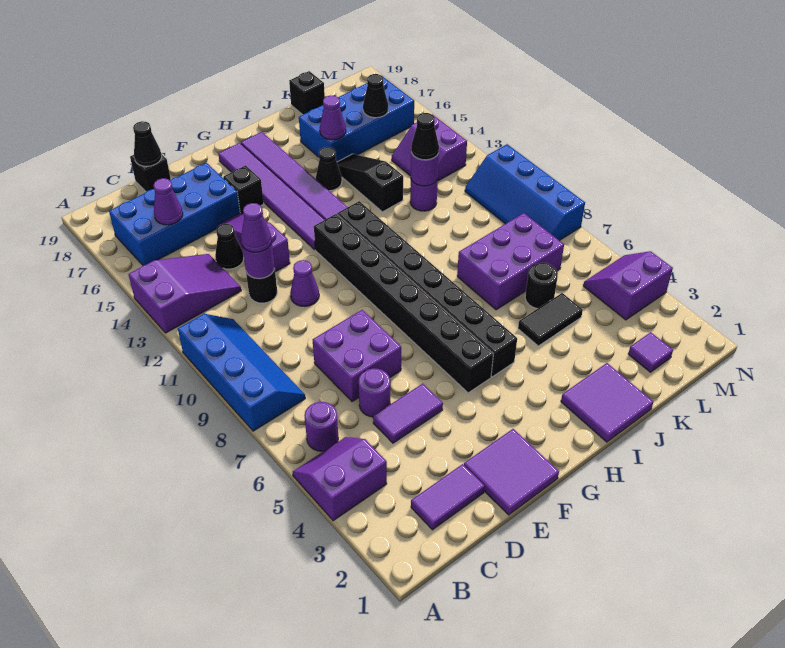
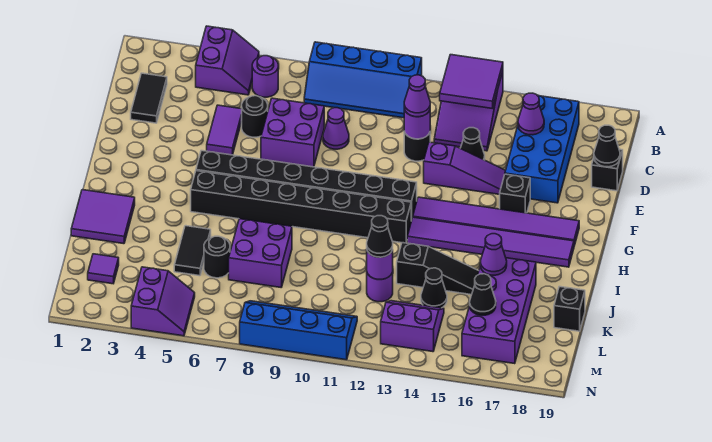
purple 1x2 tile [411,464,485,530] -> black 1x2 tile [131,73,167,123]
purple 1x1 round brick [358,368,390,417] -> black 1x1 round brick [242,96,268,137]
purple 2x2 tile [464,429,559,515] -> purple 2x2 tile moved to [440,55,503,108]
purple 1x1 cone [290,260,319,306] -> purple 1x1 cone moved to [323,108,349,149]
black 1x1 cone [316,147,342,191] -> black 1x1 cone moved to [421,268,447,308]
purple 2x3 brick [457,213,564,310] -> purple 2x2 brick [229,219,292,287]
blue 2x4 brick [299,76,414,162] -> purple 2x4 brick [462,258,536,364]

